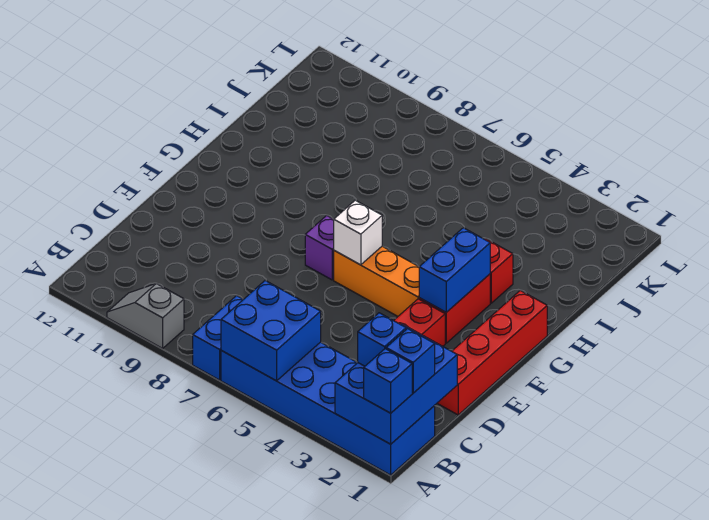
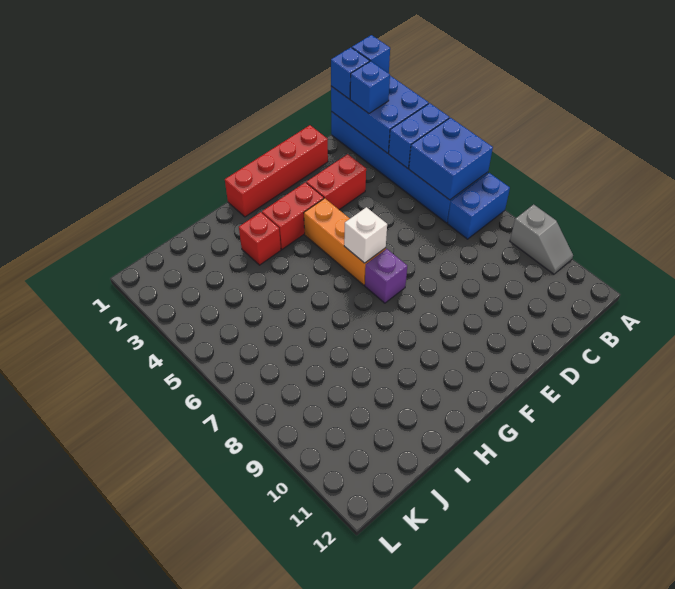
blue 2x3 brick [335,324,457,444] -> blue 2x3 brick turned to [331,76,429,153]
blue 1x2 brick [419,228,490,312] -> blue 1x2 brick moved to [389,103,449,168]

